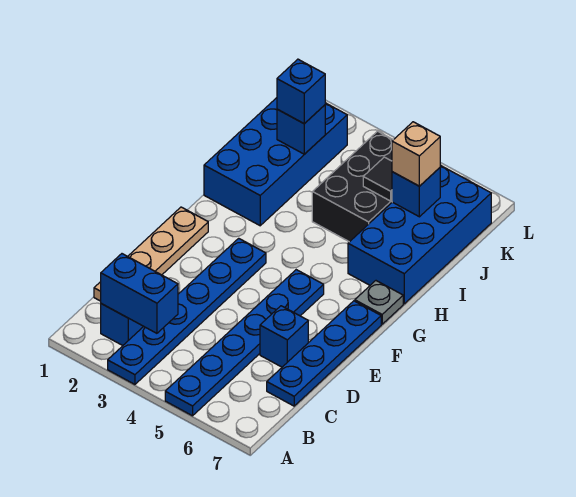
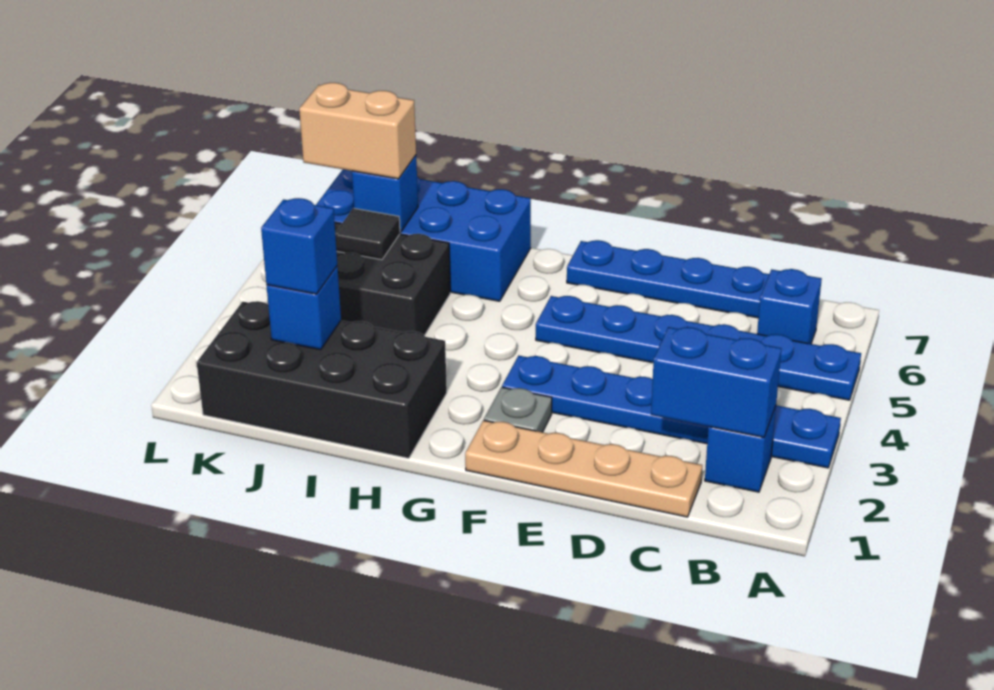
blue 1x2 brick [101,254,178,333] -> blue 1x2 brick turned to [651,327,782,437]
blue 1x1 brick [260,306,308,367] -> blue 1x1 brick moved to [757,269,822,344]
grey 1x1 plate [355,281,403,324] -> grey 1x1 plate moved to [484,387,552,432]
blue 2x4 brick [204,98,347,226] -> black 2x4 brick [197,301,447,458]
tan 1x1 brick [392,122,440,186] -> tan 1x2 brick [299,83,416,179]

